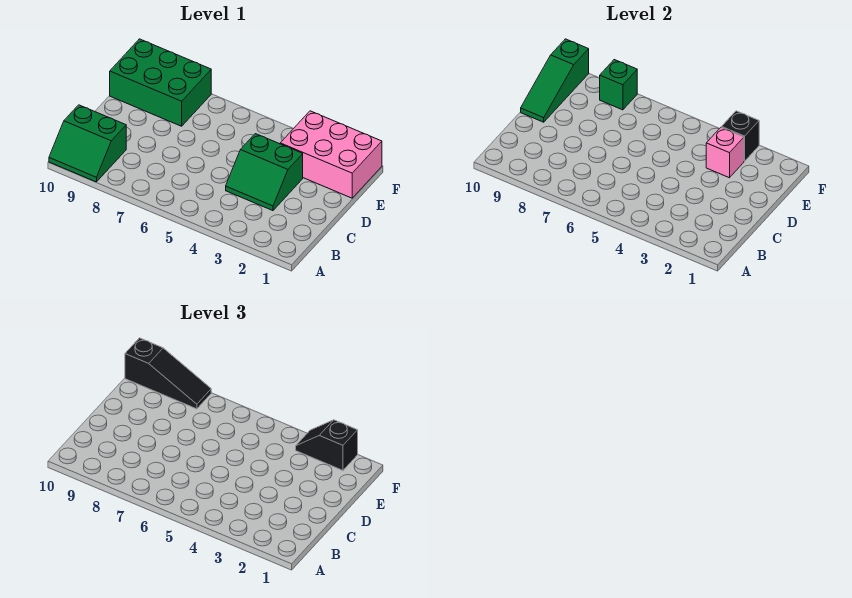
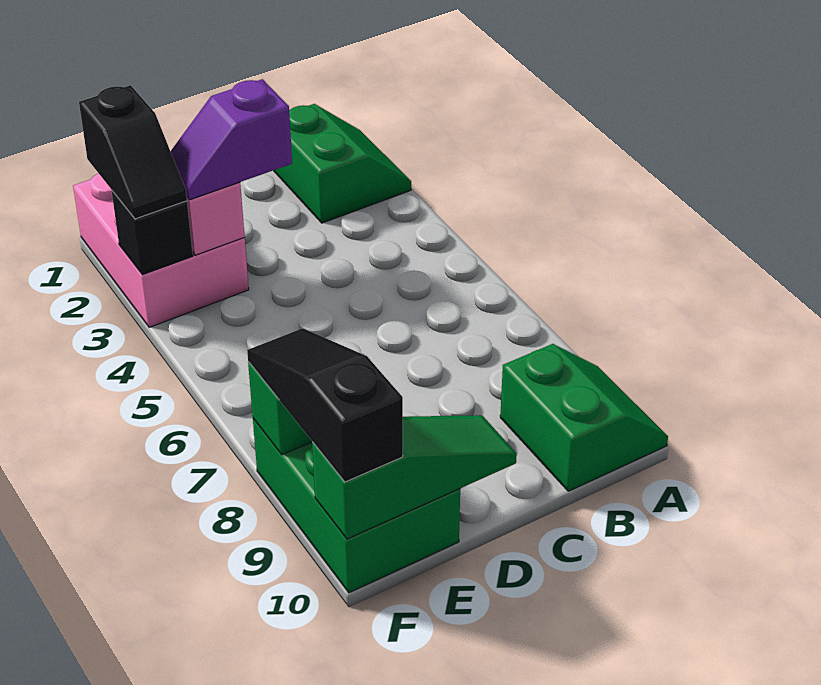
green 2x2 slope [226,134,303,211] -> green 2x2 slope moved to [274,104,411,223]
none -> purple 1x2 slope [170,79,292,200]

